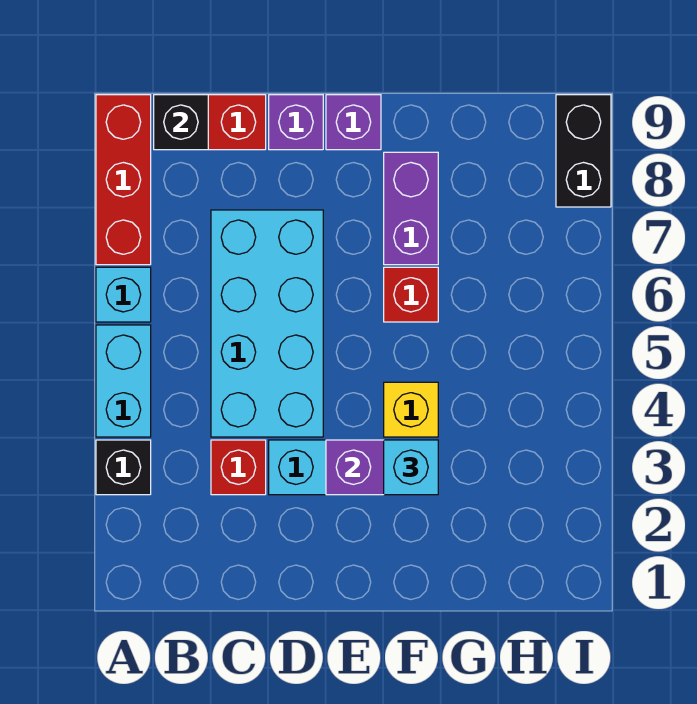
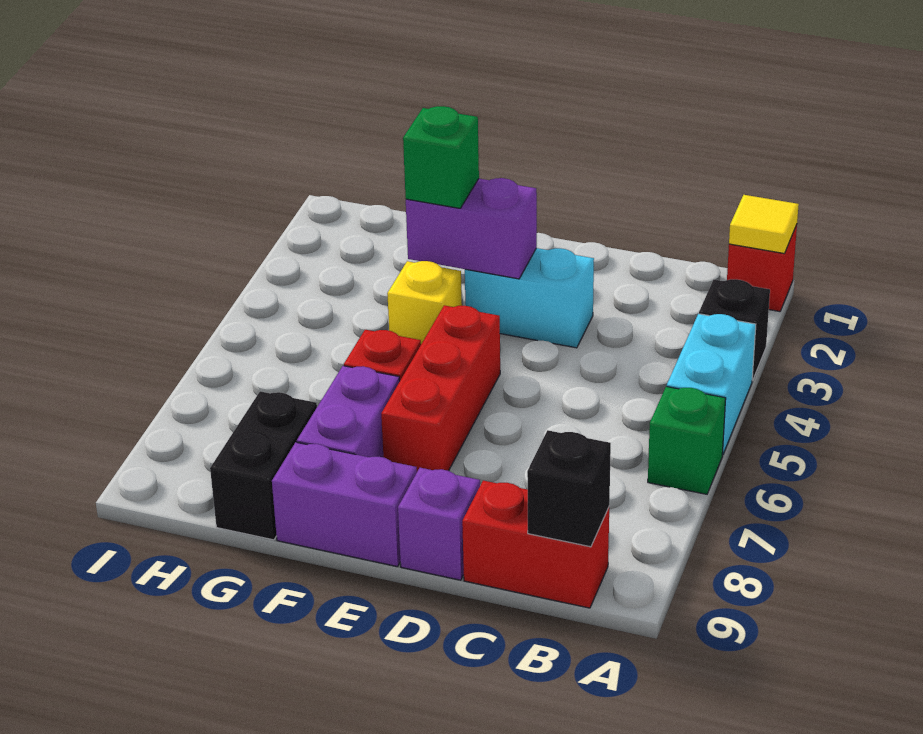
none -> yellow 1x1 tile [729,195,799,254]
cyan 1x1 brick [96,267,151,322] -> green 1x1 brick [648,386,726,494]
red 1x3 brick [96,95,151,265] -> red 1x3 brick moved to [381,305,500,471]
red 1x1 brick [211,440,266,495] -> red 1x1 brick moved to [727,225,797,312]
cyan 2x4 brick [211,210,323,437] -> none
purple 1x1 brick [326,95,381,150] -> purple 1x2 brick [272,442,417,567]
cyan 1x1 brick [384,440,438,495] -> green 1x1 brick [403,106,479,208]
black 1x2 brick [556,95,611,207] -> black 1x2 brick moved to [210,391,317,540]

